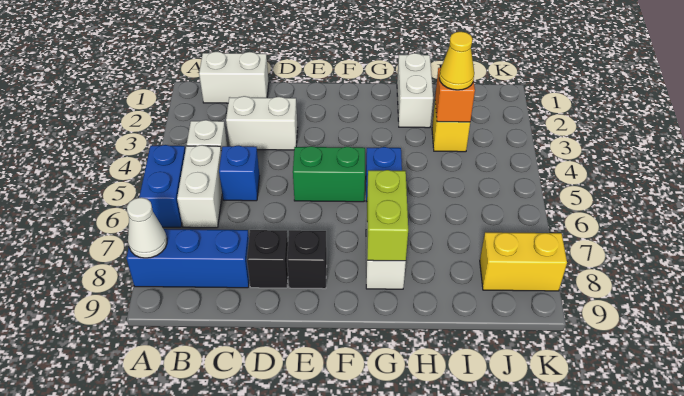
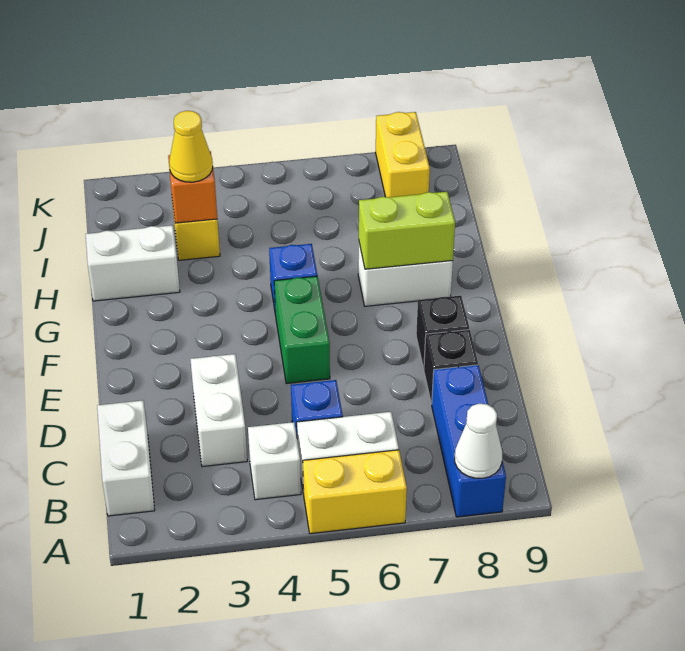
blue 1x2 brick [139,145,185,227] -> yellow 1x2 brick [303,450,407,534]

